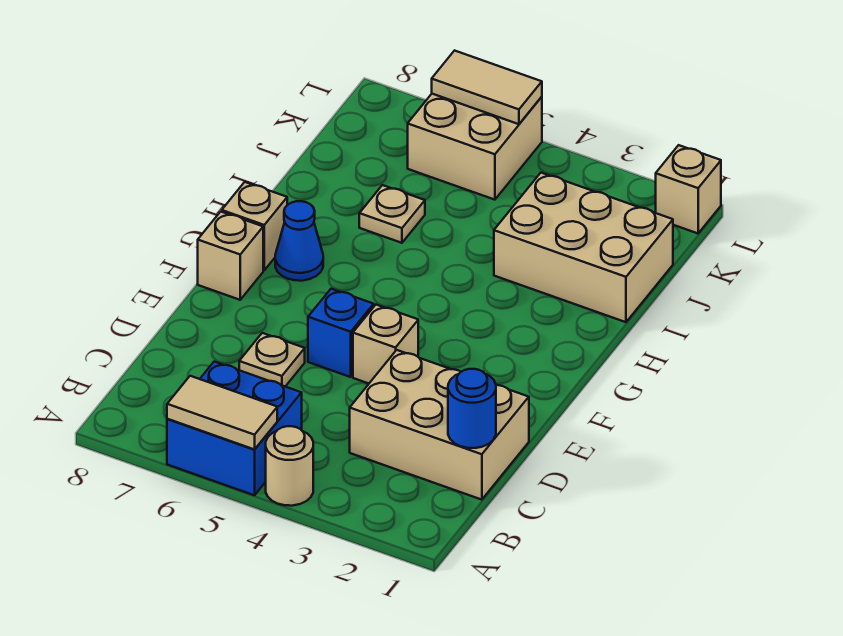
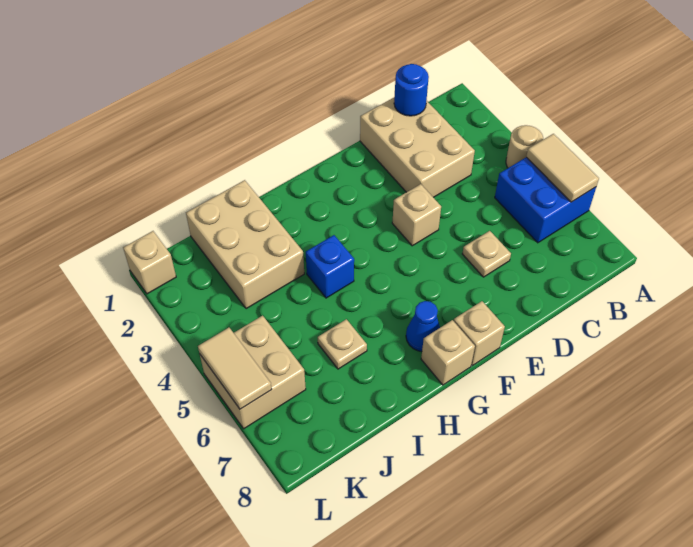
blue 1x1 brick [308,289,374,377] -> blue 1x1 brick moved to [306,235,354,298]

